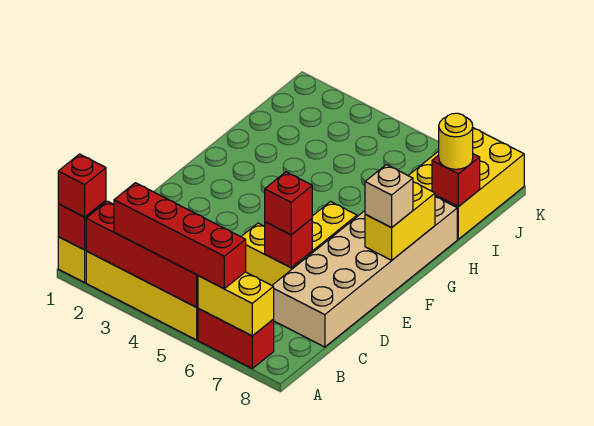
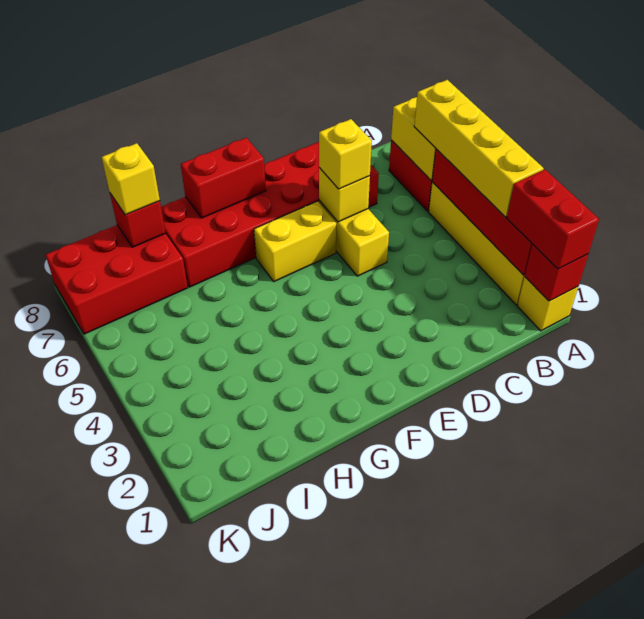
red 1x1 brick [58,154,106,217] -> red 1x2 brick [507,170,599,269]
red 1x4 brick [114,183,246,289] -> yellow 1x4 brick [414,80,544,217]
tan 2x6 brick [272,197,457,347] -> red 2x6 brick [161,142,379,287]
red 1x1 brick [265,219,312,268] -> yellow 1x1 brick [319,168,370,222]
red 1x1 brick [265,172,312,235] -> yellow 1x1 brick [319,119,372,189]
yellow 1x2 brick [365,182,435,260] -> red 1x2 brick [181,138,266,218]
tan 1x1 brick [365,165,413,228] -> none
yellow 2x3 brick [408,128,524,239] -> red 2x3 brick [46,225,188,334]
yellow 1x1 round brick [439,113,473,169] -> yellow 1x1 brick [102,143,160,215]

